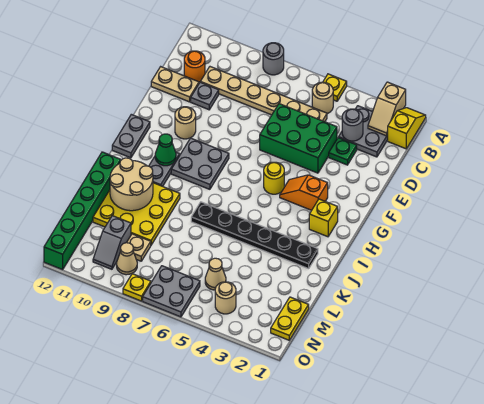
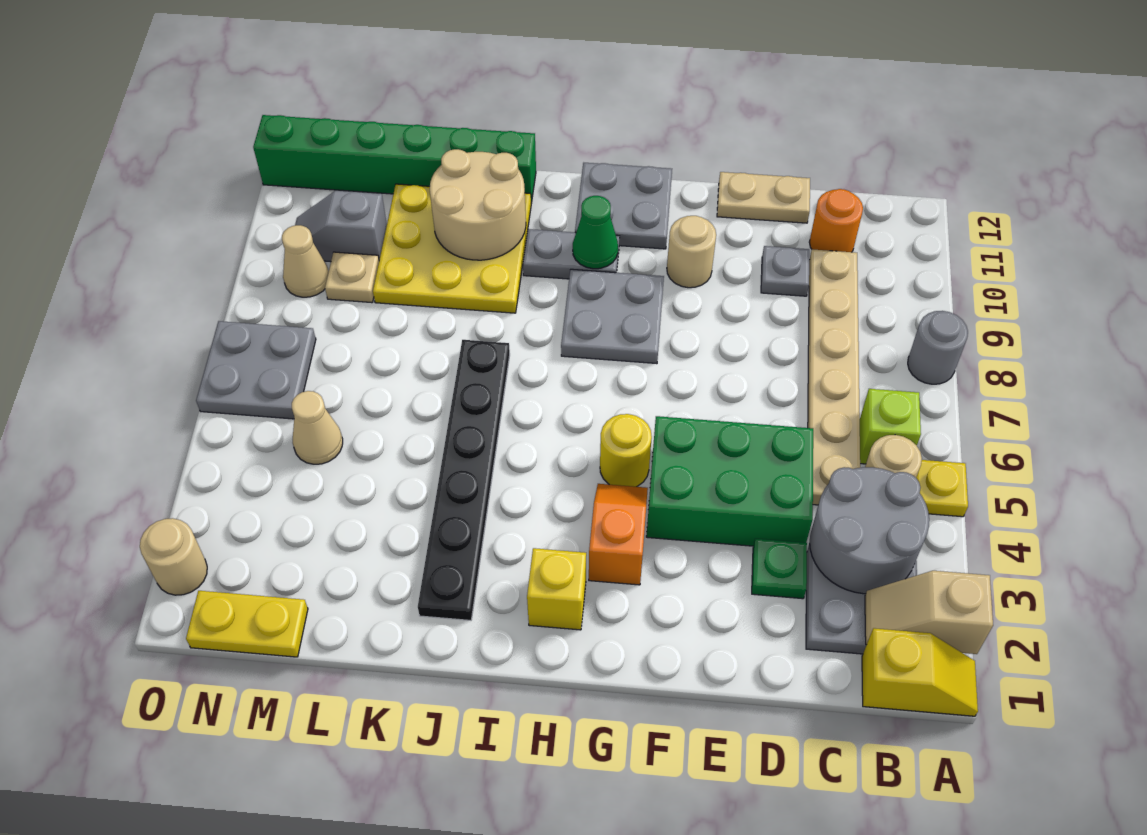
none -> lime 1x1 brick [860,389,921,464]
grey 1x1 round brick [342,109,363,141] -> grey 2x2 round brick [810,467,929,594]
green 2x3 brick [260,104,337,173] -> green 2x3 brick turned to [646,416,813,546]
tan 1x2 plate [151,67,199,102] -> tan 1x2 plate turned to [717,172,810,223]
grey 1x2 plate [112,114,150,158] -> grey 2x2 plate [575,163,672,249]
tan 1x1 round brick [215,282,236,314] -> tan 1x1 round brick moved to [140,518,207,595]
yellow 1x1 plate [123,274,151,301] -> none

